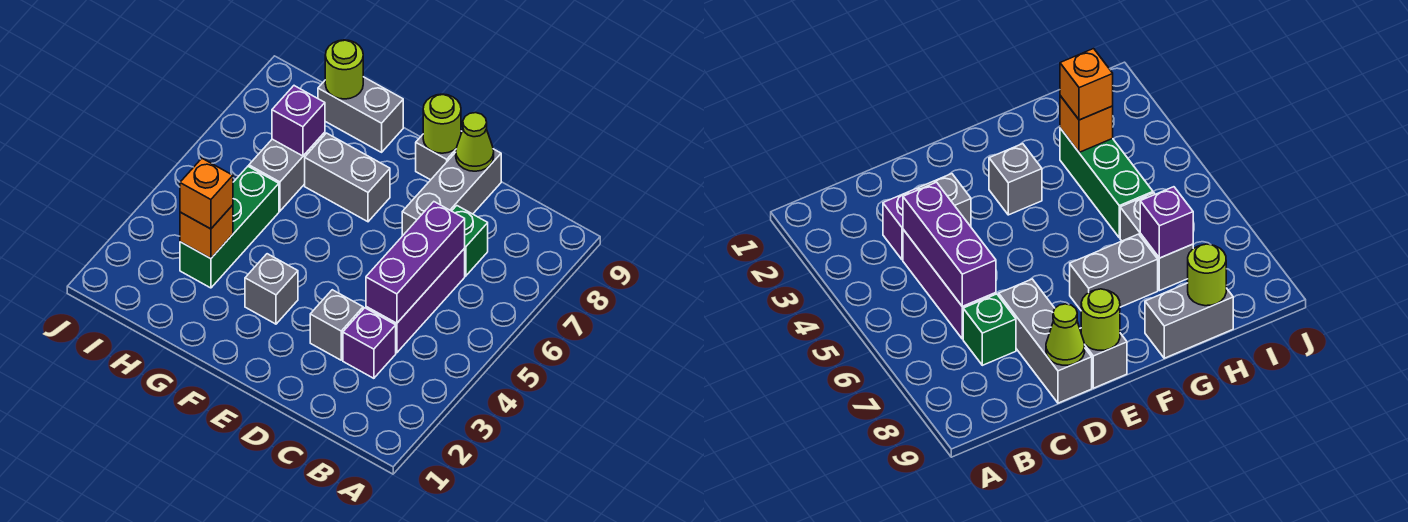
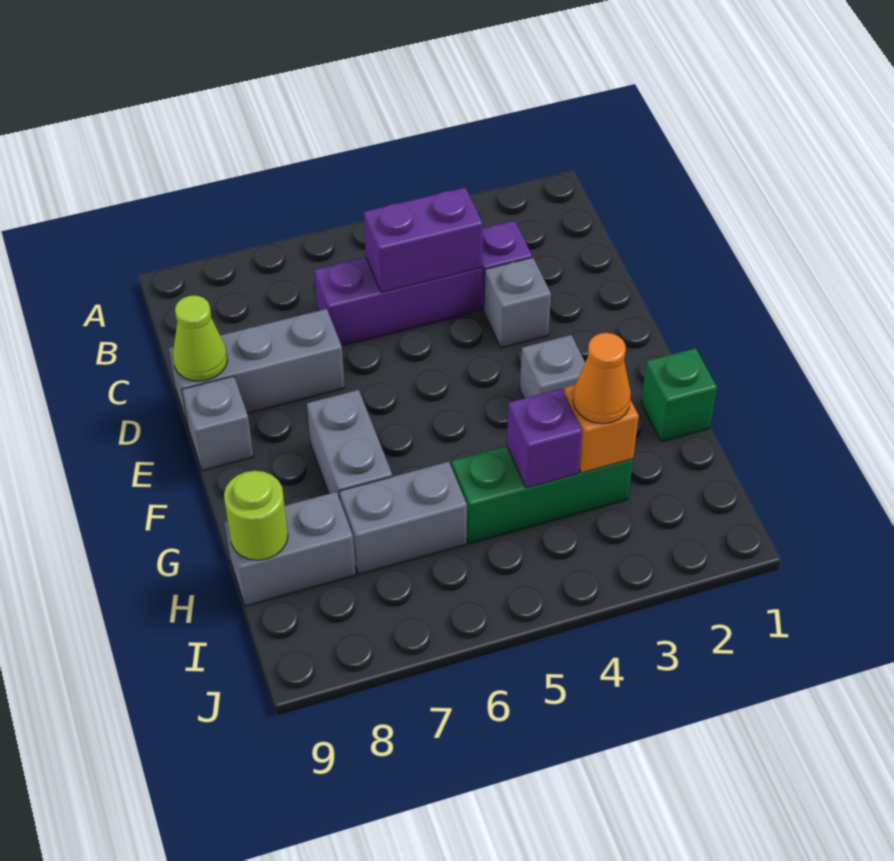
purple 1x3 brick [366,202,465,323] -> purple 1x2 brick [364,188,483,293]
green 1x1 brick [452,206,488,276] -> green 1x1 brick moved to [641,348,717,442]
lime 1x1 round brick [423,94,461,153] -> none
grey 1x2 brick [318,77,403,152] -> grey 1x2 brick turned to [224,492,356,606]
orange 1x1 brick [180,158,233,229] -> orange 1x1 cone [573,333,631,424]
purple 1x1 brick [272,86,325,156] -> purple 1x1 brick moved to [507,389,582,488]

